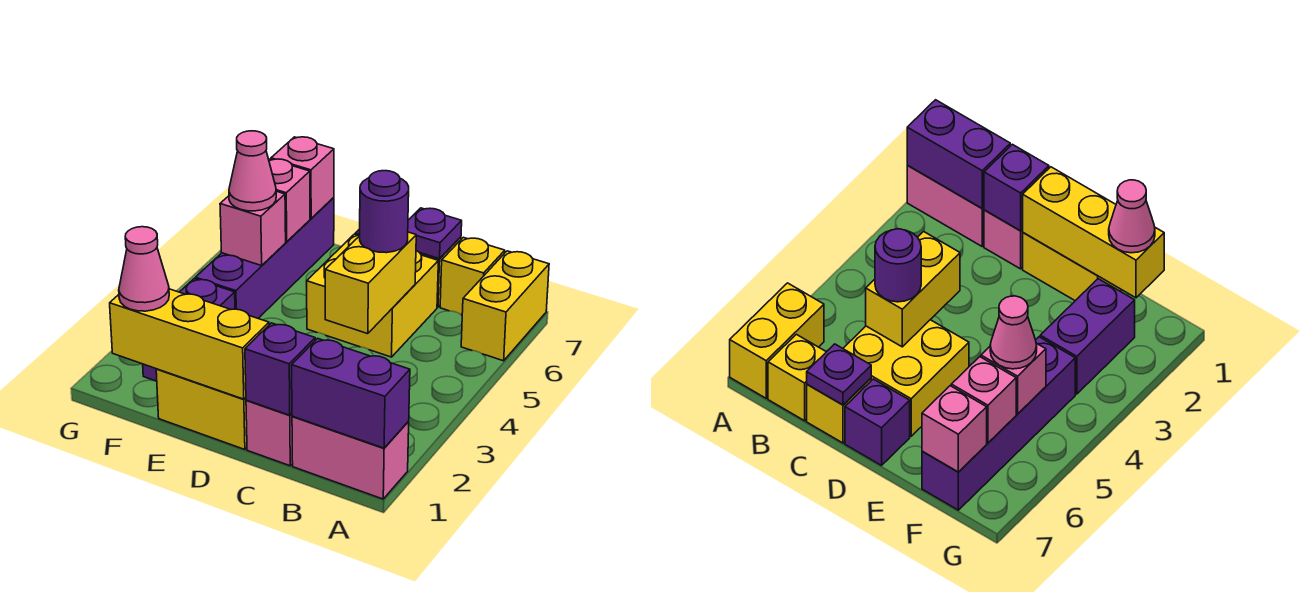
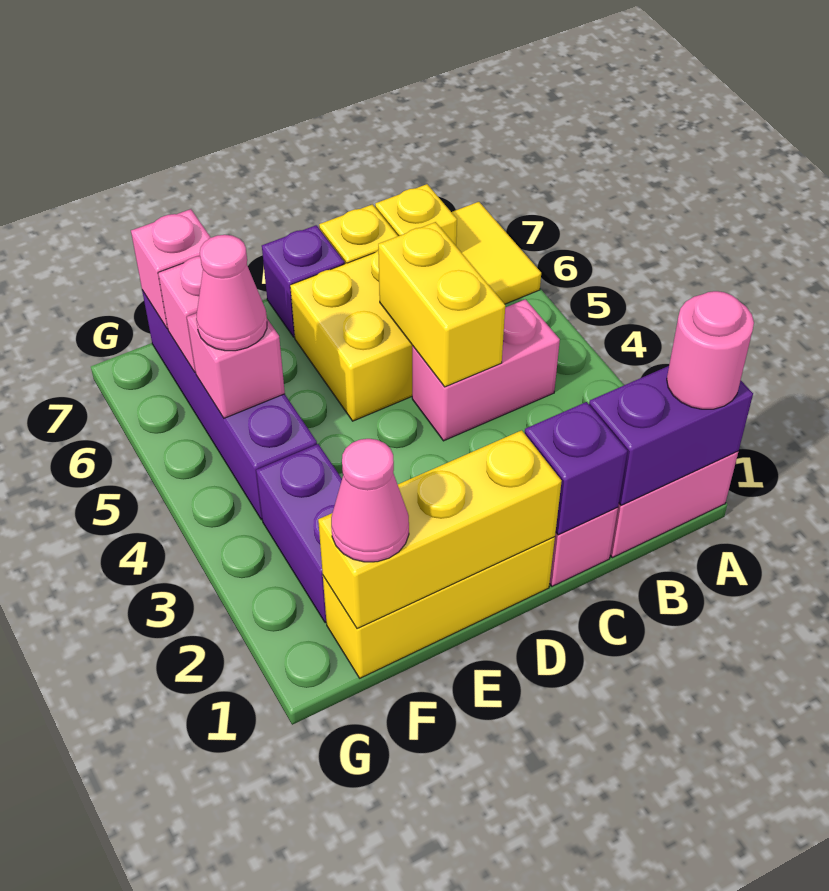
none -> pink 1x1 round brick [667,291,754,409]
yellow 1x2 brick [461,251,549,361] -> yellow 1x2 tile [452,202,541,304]
none -> pink 1x2 brick [412,299,560,441]
purple 1x1 round brick [360,171,409,253] -> none
purple 1x1 plate [408,208,462,259] -> none
yellow 1x2 brick [156,369,247,449] -> yellow 1x3 brick [323,537,555,678]

